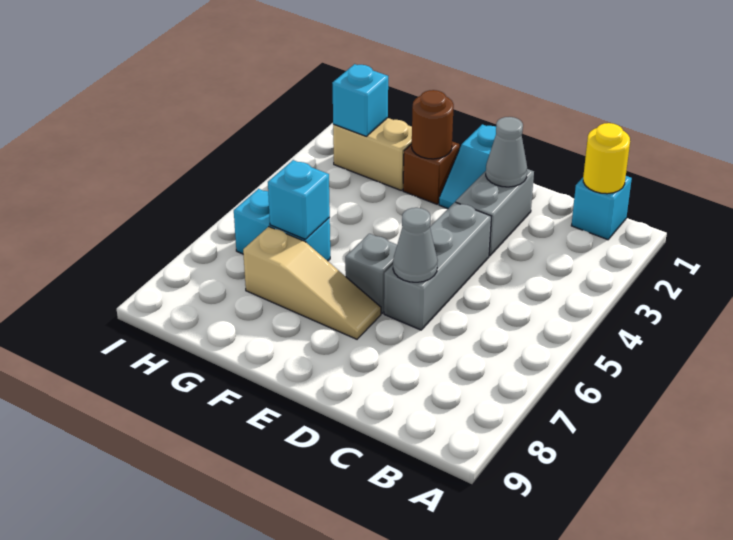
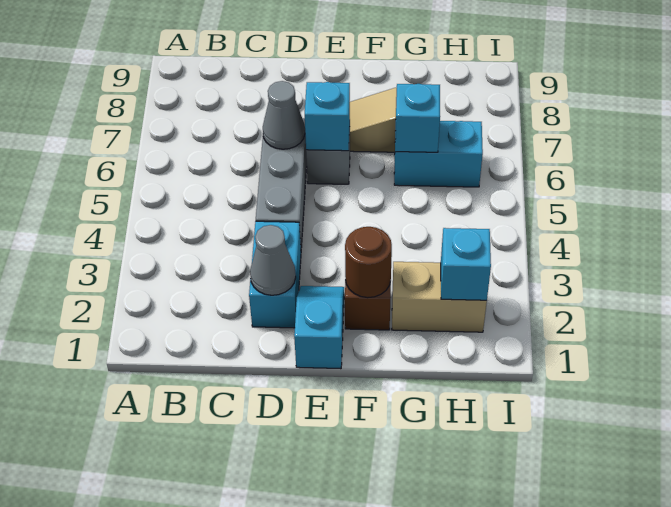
cyan 1x1 brick [571,176,632,240] -> cyan 1x1 brick moved to [305,82,350,151]
yellow 1x1 round brick [583,123,630,194] -> none
grey 1x2 brick [456,169,534,256] -> cyan 1x2 brick [249,221,301,328]

